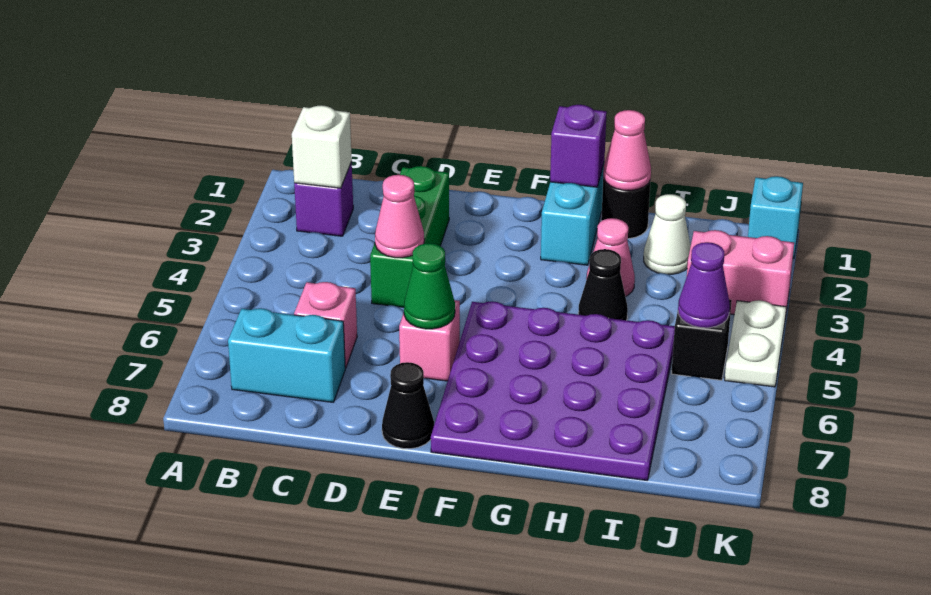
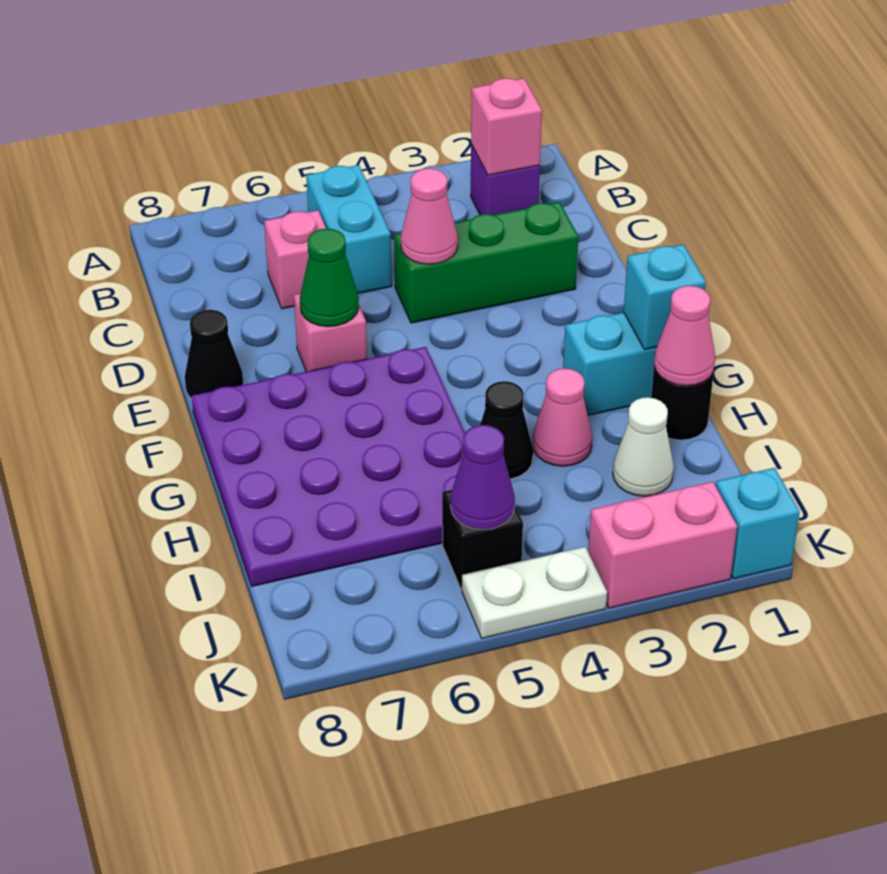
white 1x1 brick [292,105,352,188] -> pink 1x1 brick [471,78,542,175]
cyan 1x2 brick [228,308,345,402] -> cyan 1x2 brick moved to [306,165,392,293]
purple 1x1 brick [550,105,607,187] -> cyan 1x1 brick [624,244,706,350]
pink 1x2 brick [687,230,794,317] -> pink 1x2 brick turned to [588,482,737,608]

